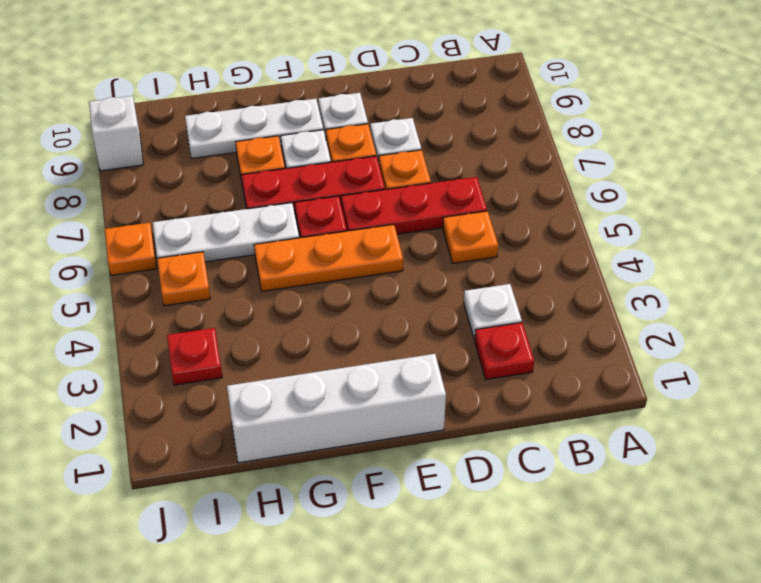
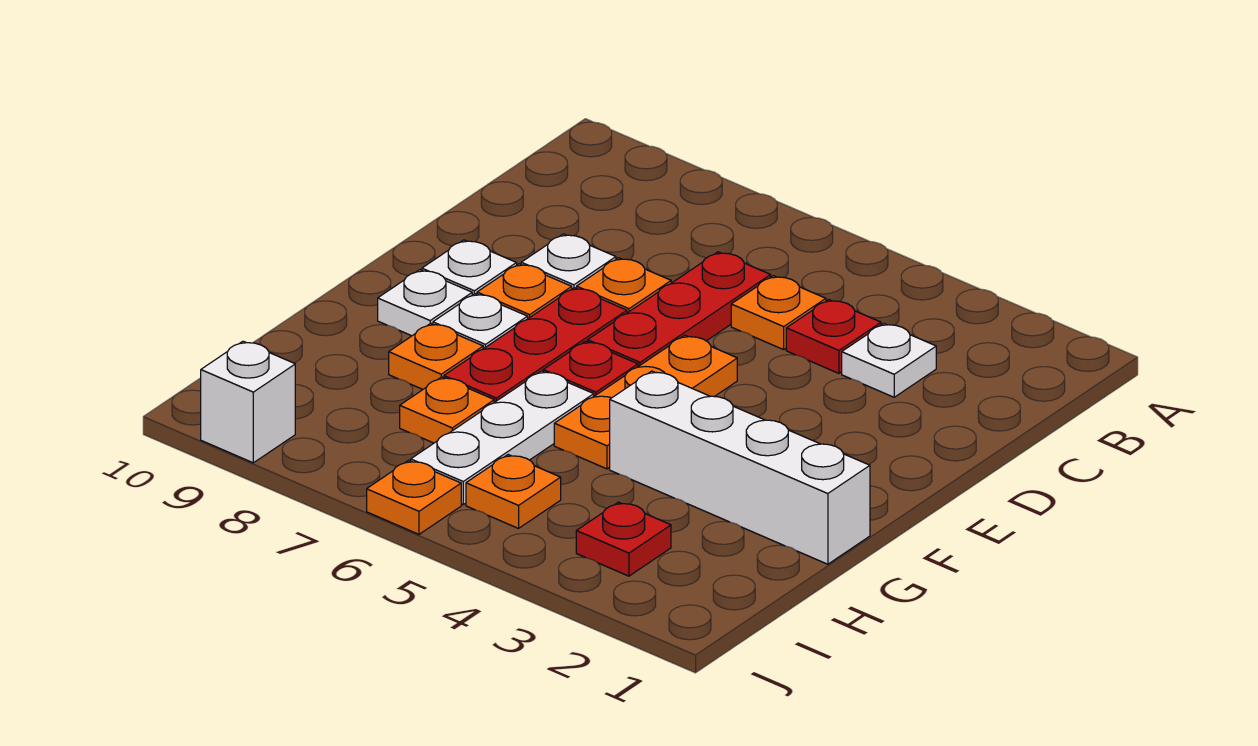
red 1x1 plate [475,323,534,379] -> red 1x1 plate moved to [786,300,881,373]
white 1x4 brick [227,354,446,463] -> white 1x4 brick turned to [610,371,870,564]
white 1x3 plate [185,99,323,158] -> white 1x1 plate [378,270,472,336]
none -> orange 1x1 plate [400,377,494,443]

